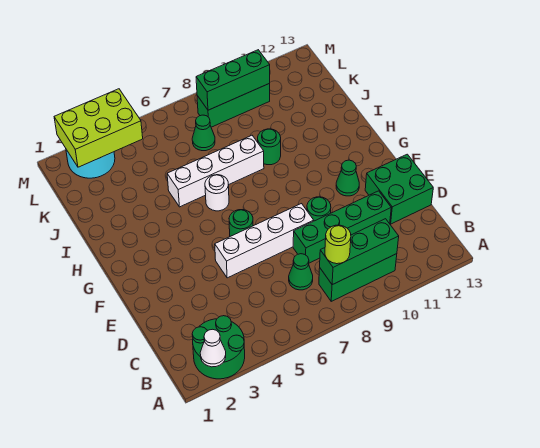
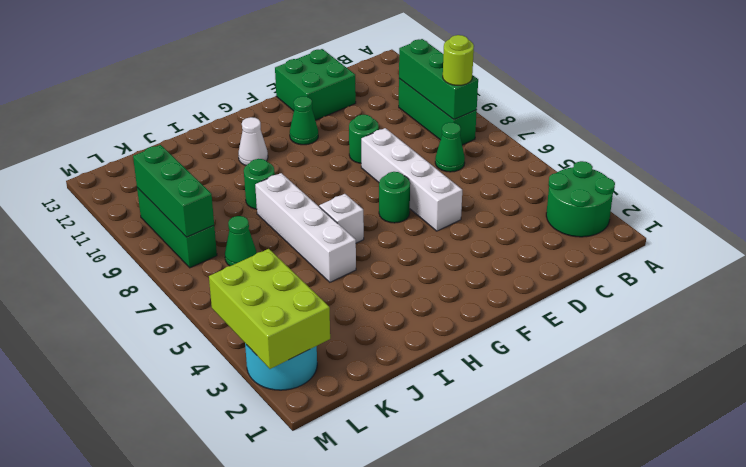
white 1x1 cone [200,329,226,367] -> white 1x1 cone moved to [238,117,268,165]
green 1x4 brick [293,191,391,263] -> none
white 1x1 round brick [205,175,229,211] -> white 1x1 brick [319,194,364,243]

